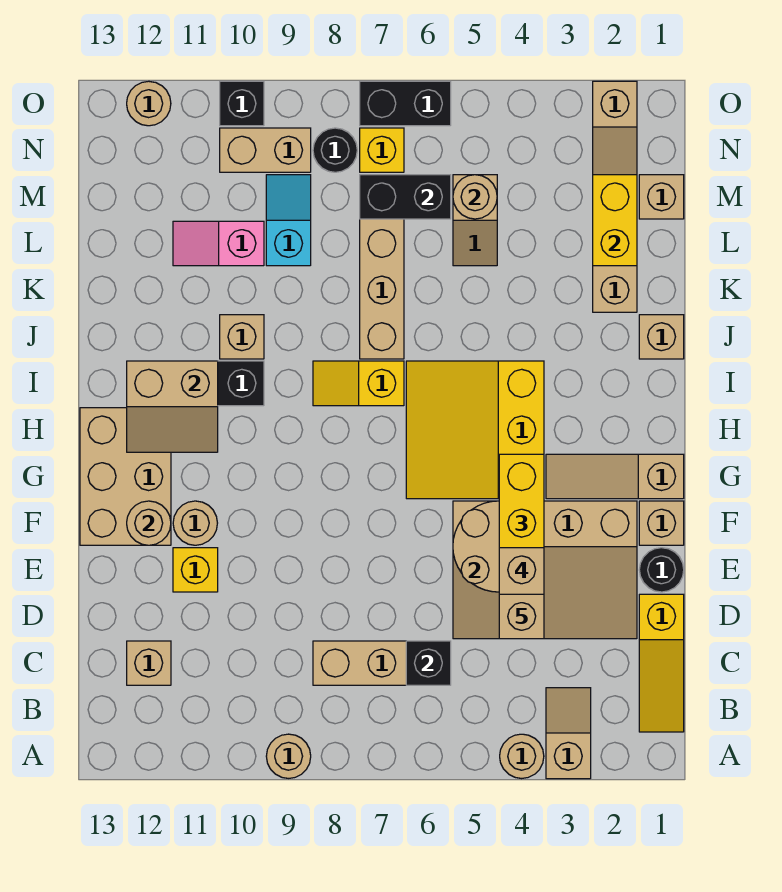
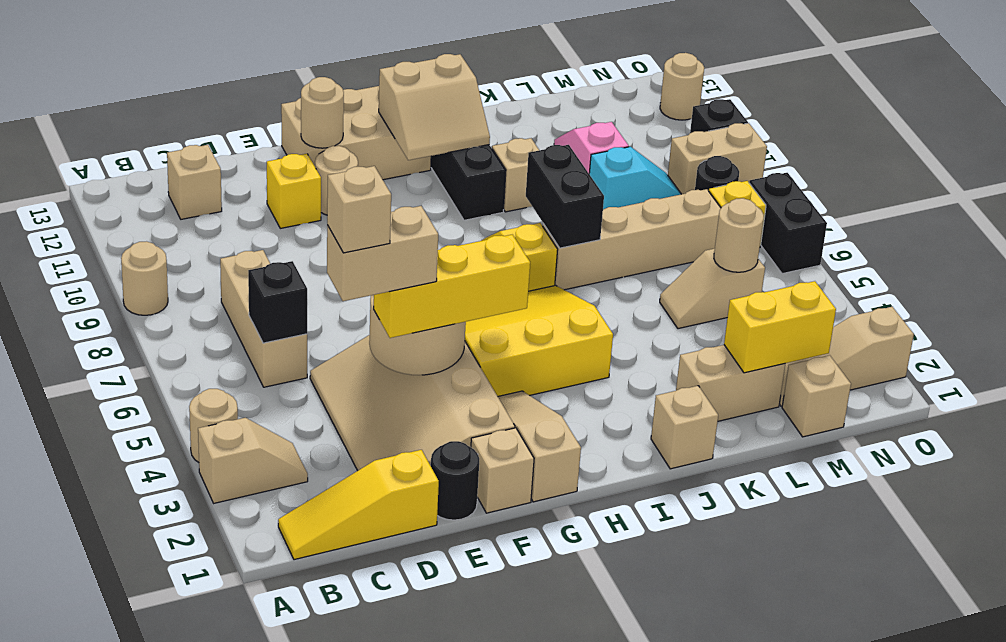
tan 2x2 slope [127,361,218,452] -> tan 2x2 slope turned to [379,54,490,160]
black 1x2 brick [360,175,451,219] -> black 1x2 brick moved to [526,145,604,248]
tan 1x2 brick [220,128,311,172] -> tan 1x2 brick turned to [668,123,767,194]

